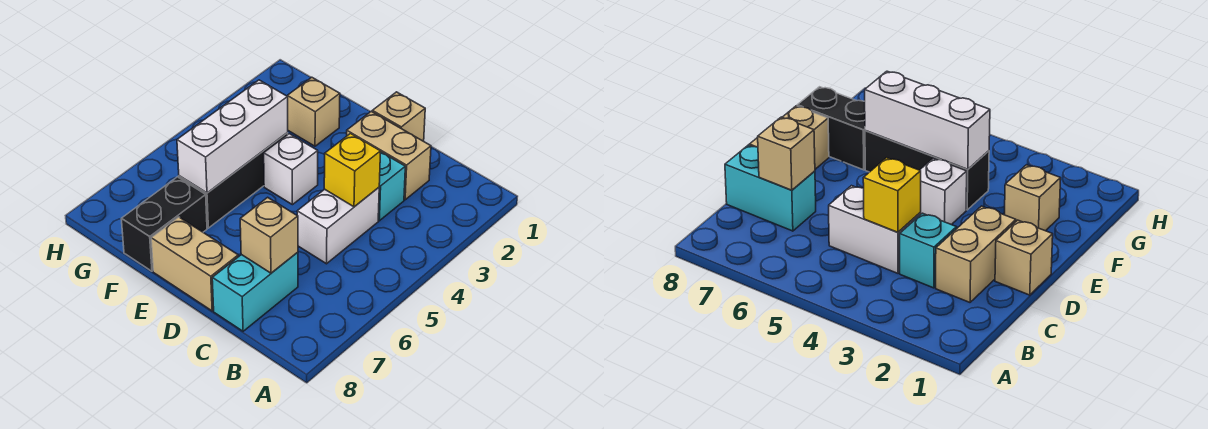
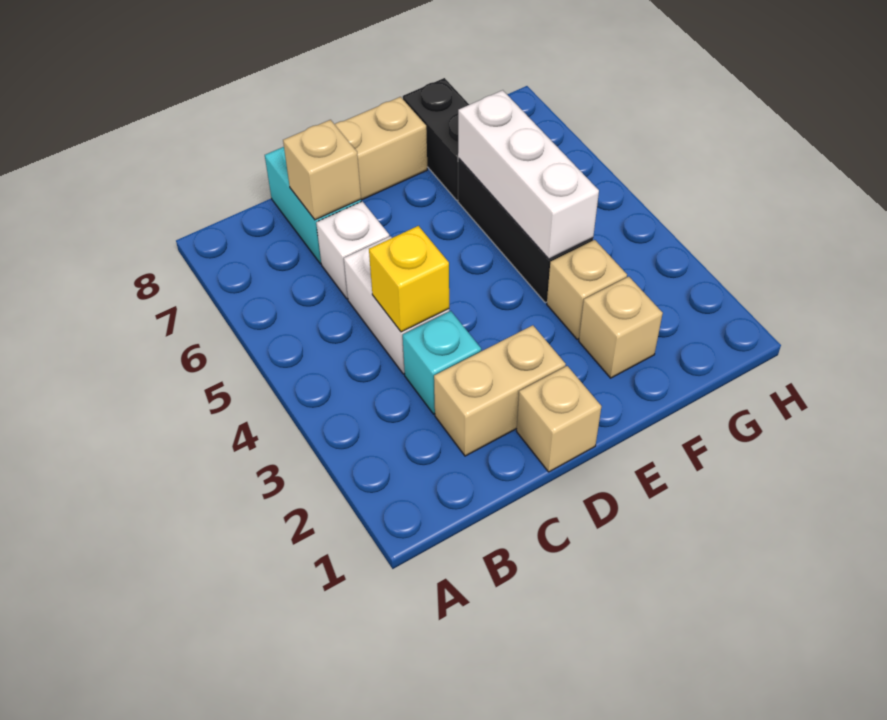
white 1x1 brick [264,134,318,205] -> white 1x1 brick moved to [316,201,389,299]
none -> tan 1x1 brick [547,240,627,339]

